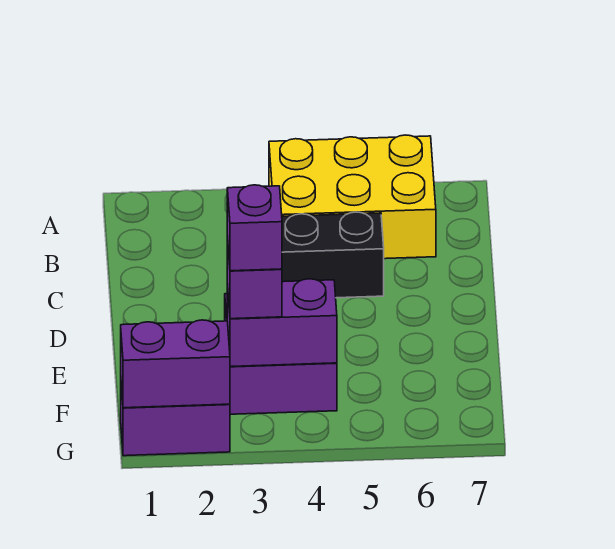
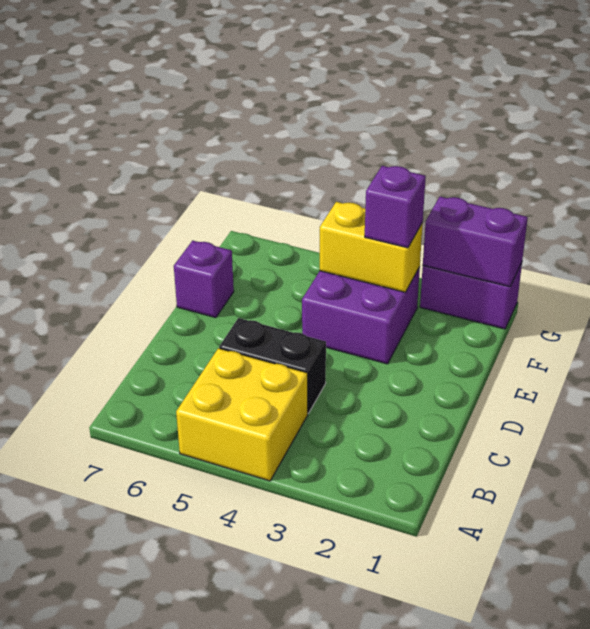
yellow 2x3 brick [269,135,436,259] -> yellow 2x2 brick [176,348,308,481]
purple 1x2 brick [227,279,337,367] -> yellow 1x2 brick [320,202,423,292]
purple 1x1 brick [227,185,282,271] -> purple 1x1 brick moved to [174,241,234,318]

